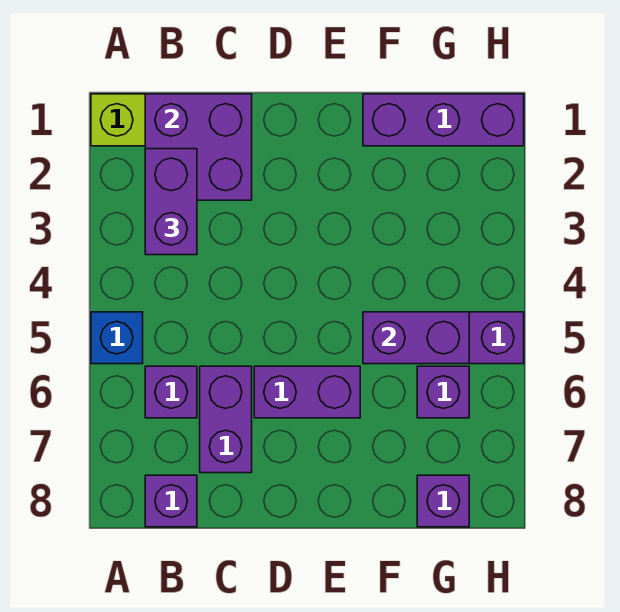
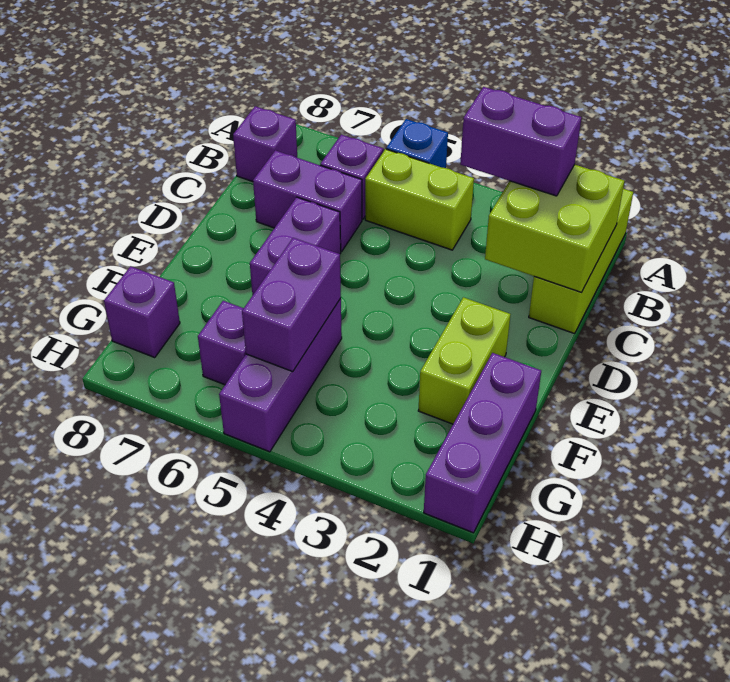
purple 2x2 brick [145,94,252,200] -> lime 2x2 brick [485,165,624,292]
none -> lime 1x2 brick [365,149,474,250]
none -> lime 1x2 brick [418,297,511,424]

